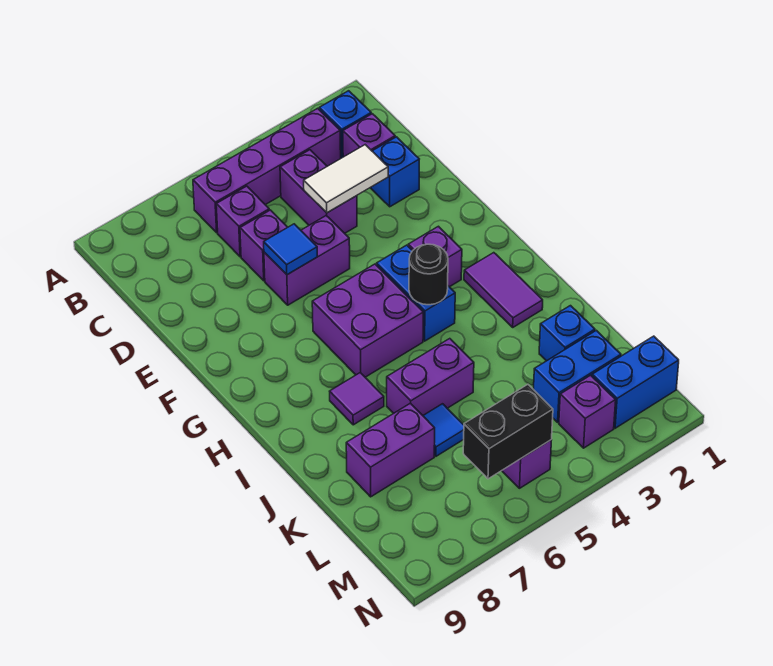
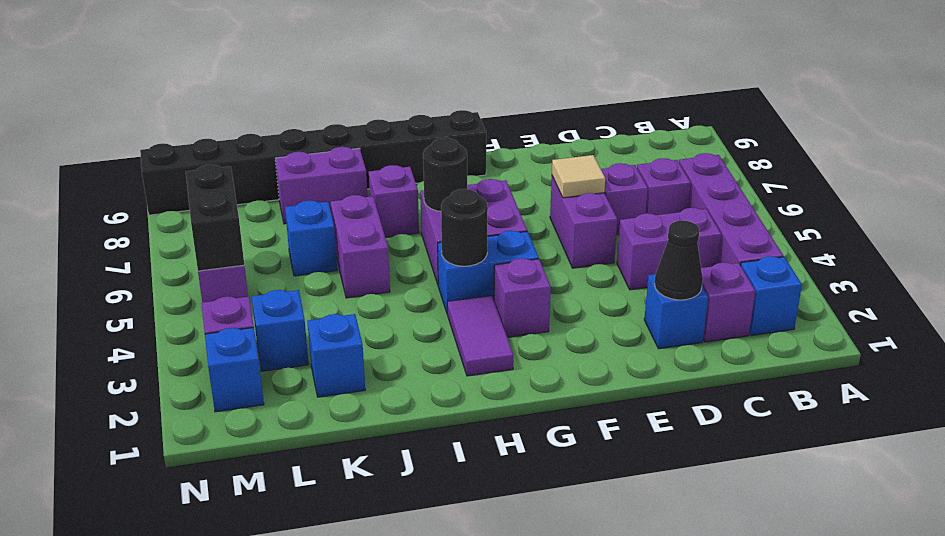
none -> black 1x1 cone [655,221,703,300]
white 1x2 tile [304,145,388,213] -> none
blue 1x1 tile [264,224,317,275] -> tan 1x1 tile [552,155,605,198]
none -> black 1x8 brick [140,110,486,215]
purple 1x2 tile [464,253,543,327] -> purple 1x2 tile turned to [447,296,513,376]
none -> black 1x1 round brick [423,138,467,212]
purple 1x1 tile [330,373,384,425] -> purple 1x1 brick [369,165,419,237]
blue 1x1 tile [423,404,464,456] -> blue 1x1 brick [285,201,337,276]
purple 1x2 brick [346,403,435,497] -> purple 1x2 brick turned to [275,147,368,224]
blue 1x2 brick [534,330,621,422] -> blue 1x1 brick [252,290,309,371]
blue 1x2 brick [592,336,679,428] -> blue 1x1 brick [205,328,264,412]

